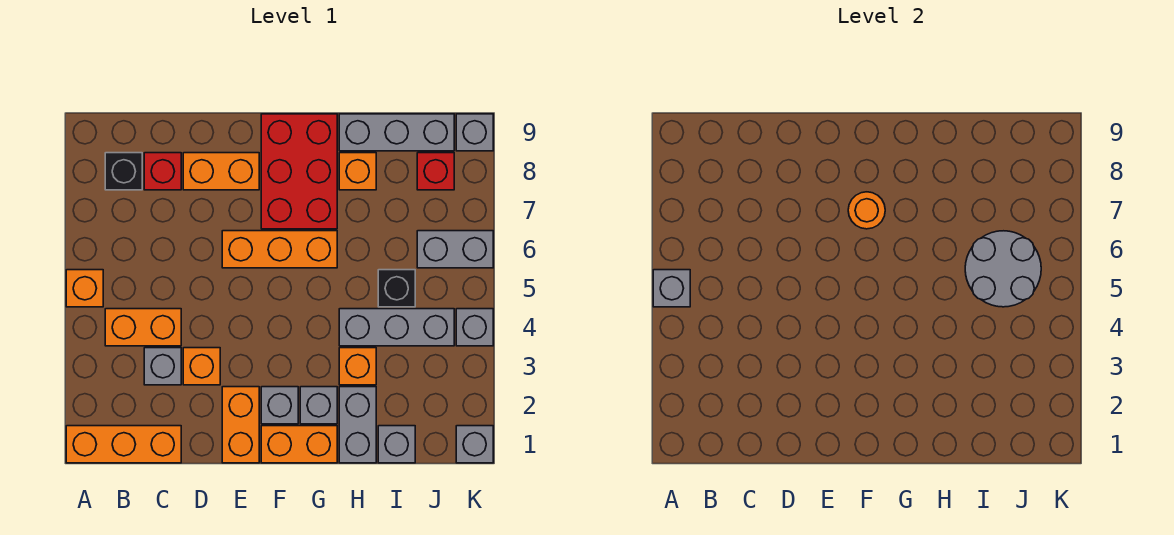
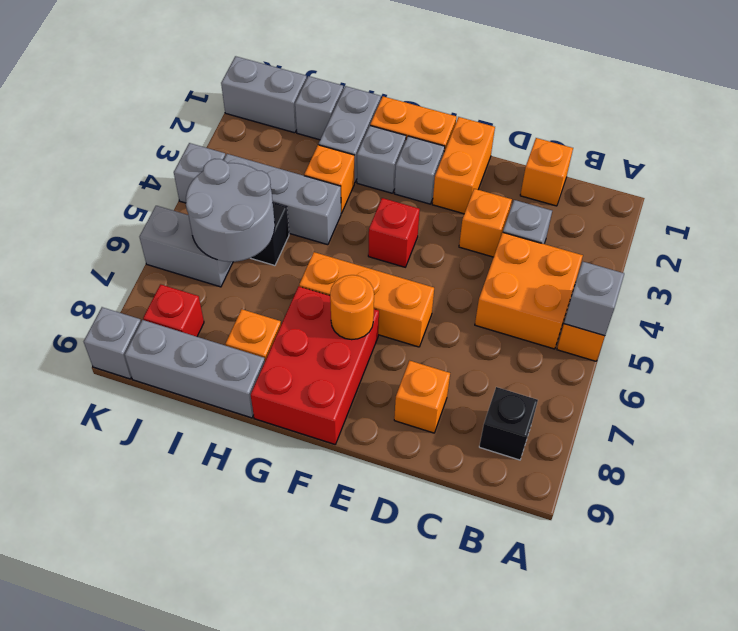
orange 1x3 brick [66,426,181,463] -> orange 1x1 brick [520,138,573,206]
orange 1x2 brick [105,309,181,346] -> orange 2x2 brick [475,232,583,349]
red 1x1 brick [144,153,181,190] -> red 1x1 brick moved to [368,198,420,267]
orange 1x2 brick [183,153,259,190] -> orange 1x1 brick [394,361,450,433]
grey 1x1 brick [456,426,493,463] -> grey 1x2 brick [221,56,307,133]

